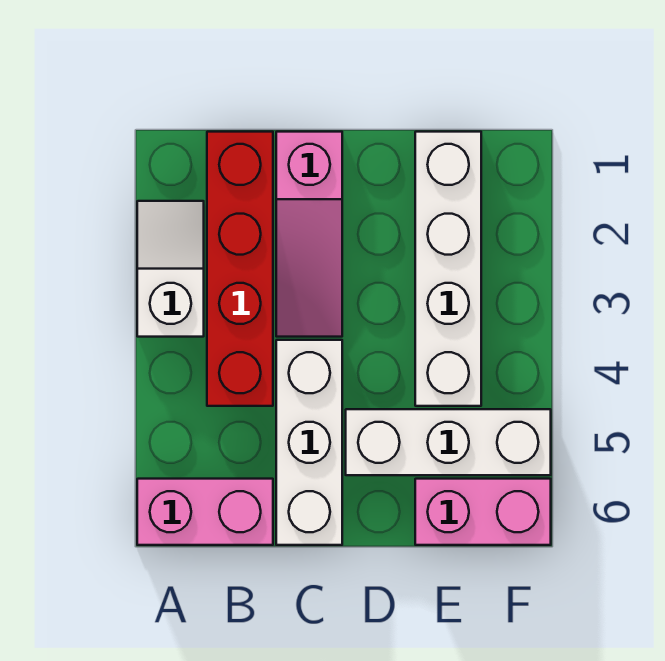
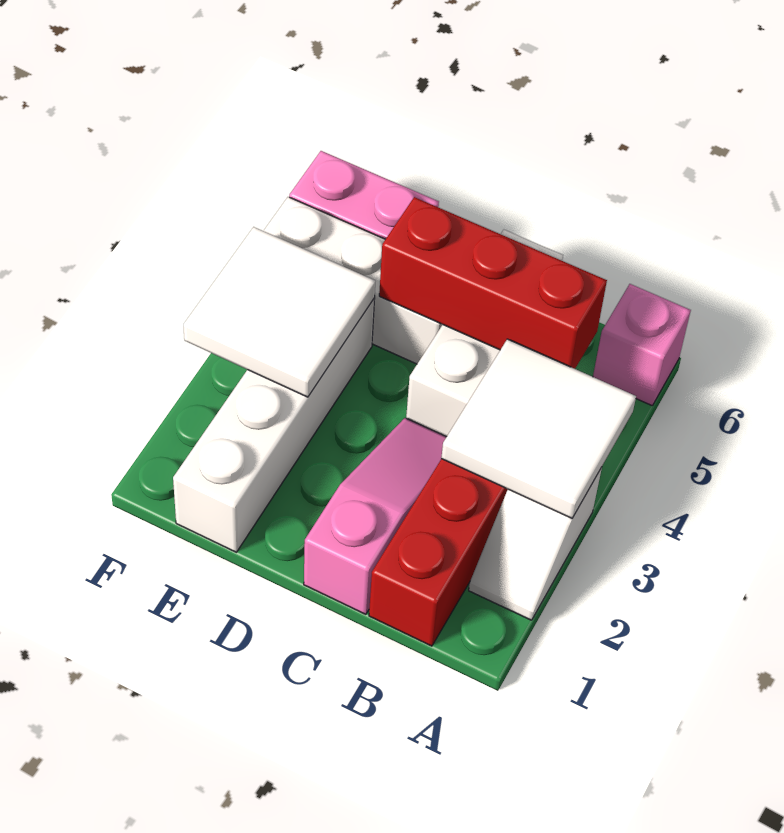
none -> white 2x2 tile [441,339,636,518]
pink 1x2 brick [137,479,273,545] -> pink 1x1 brick [593,284,691,406]
none -> red 1x3 brick [379,197,607,369]
none -> white 2x2 tile [183,227,375,397]

